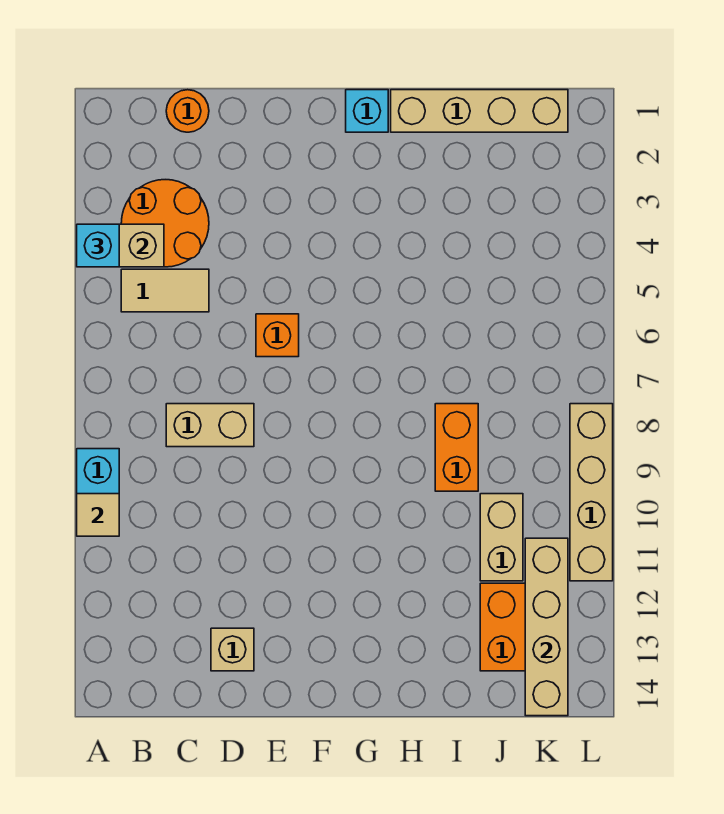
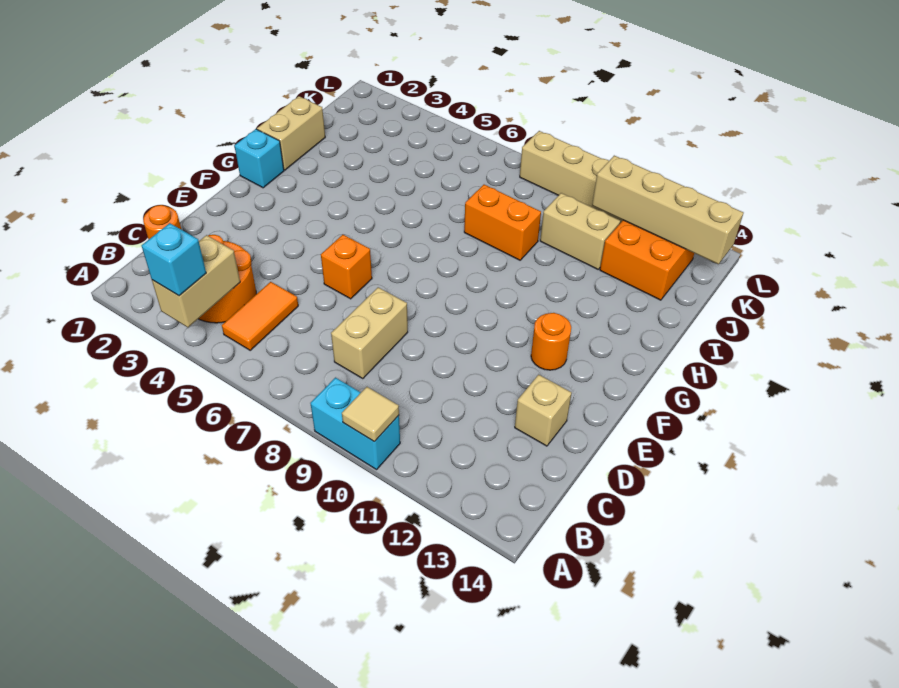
tan 1x2 tile [121,269,209,312] -> orange 1x2 tile [222,282,298,350]
none -> orange 1x1 round brick [531,313,571,370]
tan 1x4 brick [391,90,568,132] -> tan 1x2 brick [257,96,325,170]

